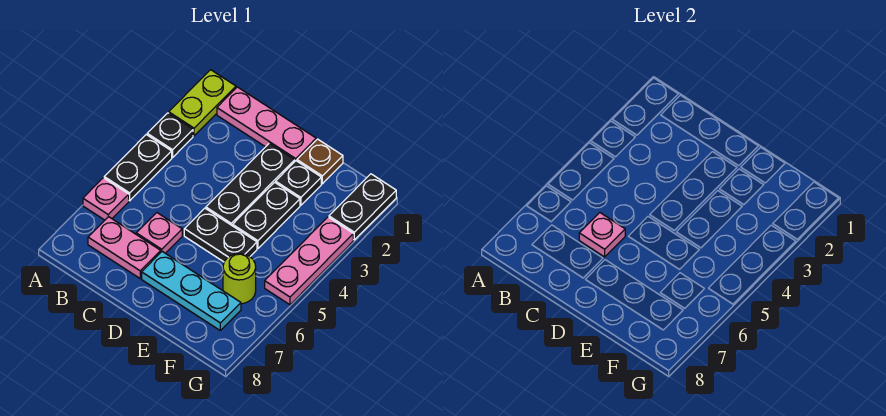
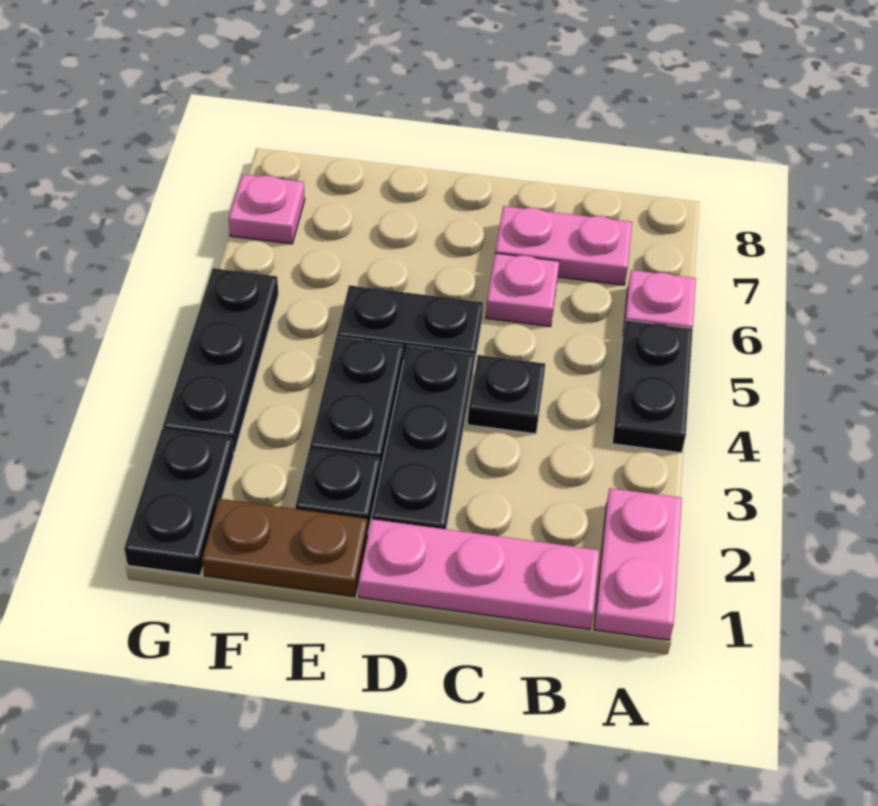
lime 1x2 plate [169,70,236,136] -> pink 1x2 plate [594,488,682,640]
black 1x1 plate [147,113,193,157] -> black 1x1 plate moved to [468,355,545,434]
pink 1x1 plate [579,213,625,257] -> pink 1x1 plate moved to [229,174,305,244]
cyan 1x3 plate [142,252,241,330] -> none
brown 1x1 plate [297,139,343,184] -> brown 1x2 plate [202,499,367,597]
lime 1x1 round brick [223,254,256,304] -> none
pink 1x3 plate [265,217,353,305] -> black 1x3 plate [163,268,278,453]

